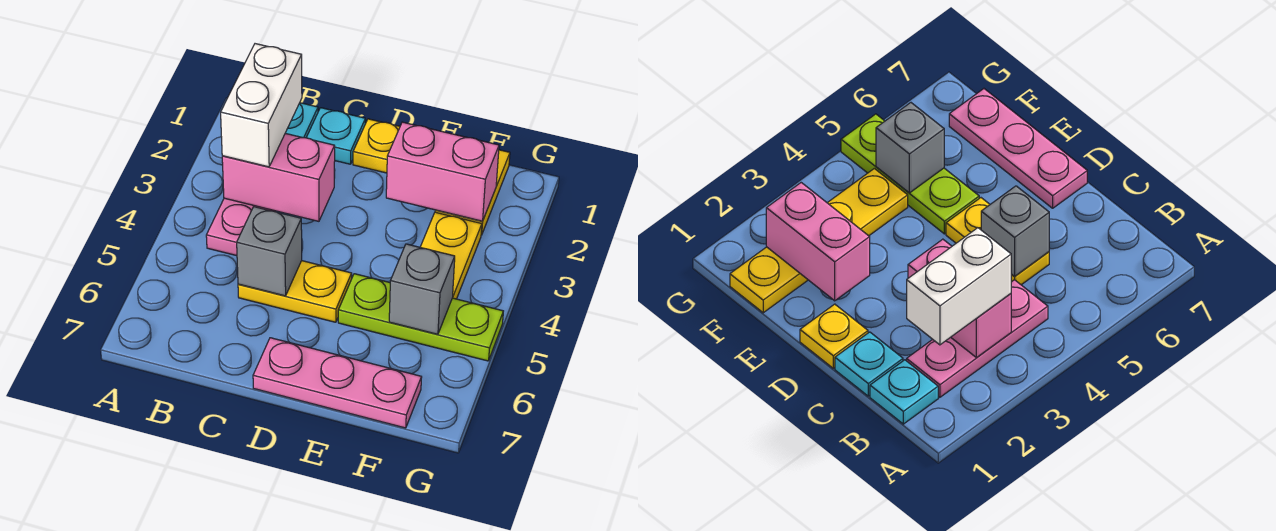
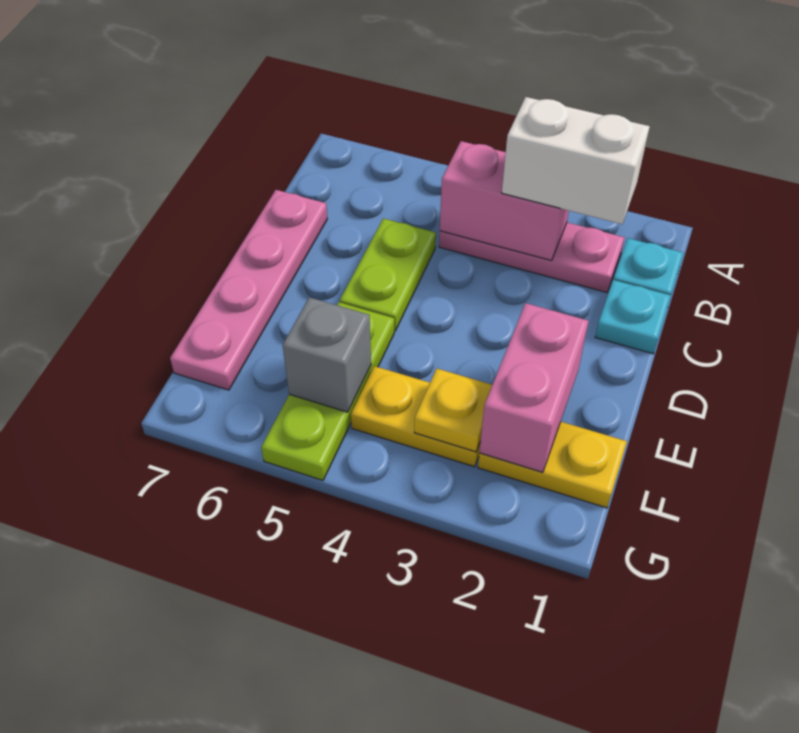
pink 1x2 brick [222,133,335,221] -> pink 1x2 brick turned to [440,141,569,261]
yellow 1x2 plate [238,261,352,322] -> lime 1x2 plate [340,218,436,331]
grey 1x1 brick [237,207,302,296] -> none
yellow 1x1 plate [353,119,400,173] -> yellow 1x1 plate moved to [414,369,492,452]
pink 1x3 plate [253,338,422,428] -> pink 1x4 plate [170,190,327,390]

